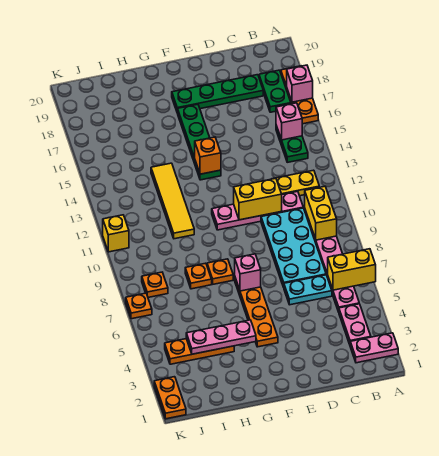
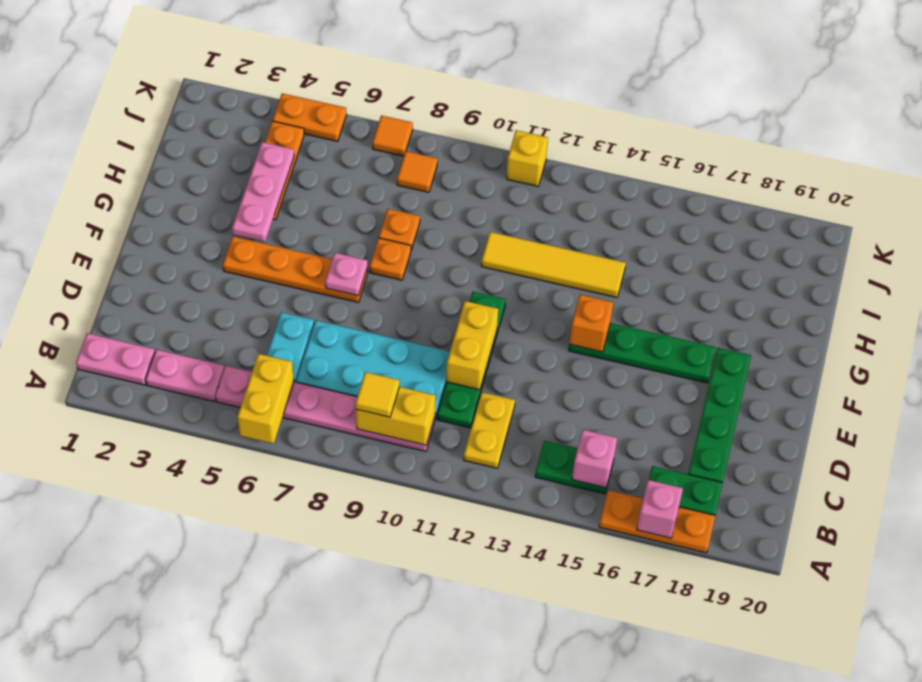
pink 1x2 plate [350,333,398,363] -> pink 1x2 plate turned to [76,333,155,385]
none -> yellow 1x1 tile [356,372,399,417]
pink 1x4 plate [212,191,303,230] -> green 1x4 plate [437,292,506,428]
pink 1x1 brick [235,254,261,291] -> pink 1x1 plate [325,253,367,296]
orange 1x1 plate [142,272,168,297] -> orange 1x1 tile [397,151,437,192]
orange 1x2 plate [154,377,186,419] -> orange 1x2 plate moved to [273,93,347,142]
orange 1x1 plate [126,293,152,319] -> orange 1x1 tile [372,115,413,156]

